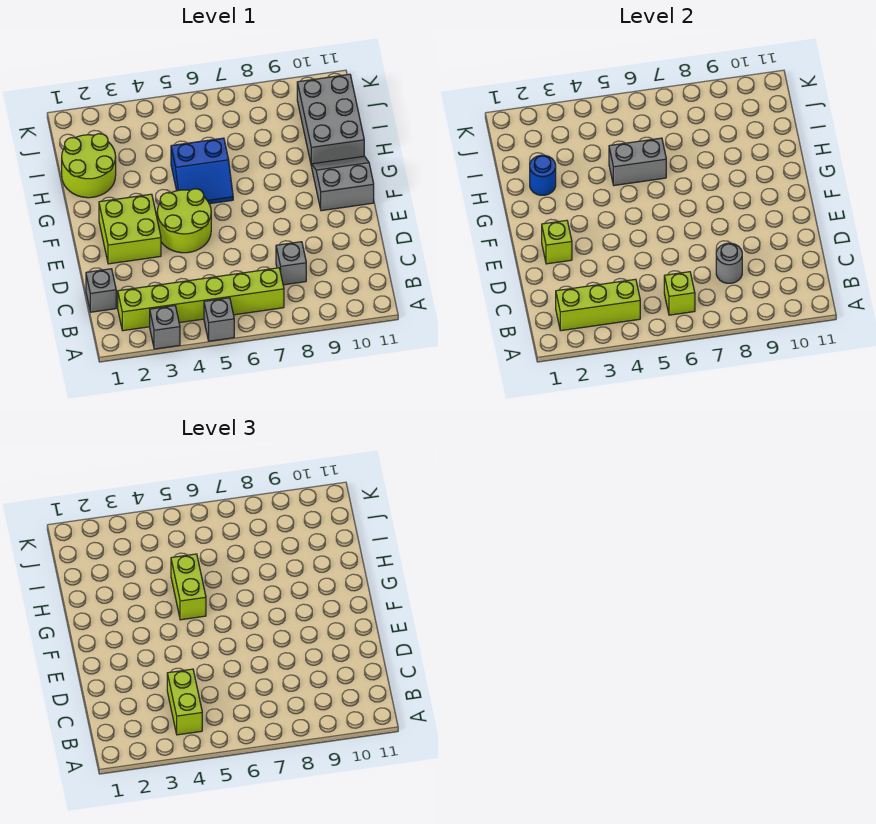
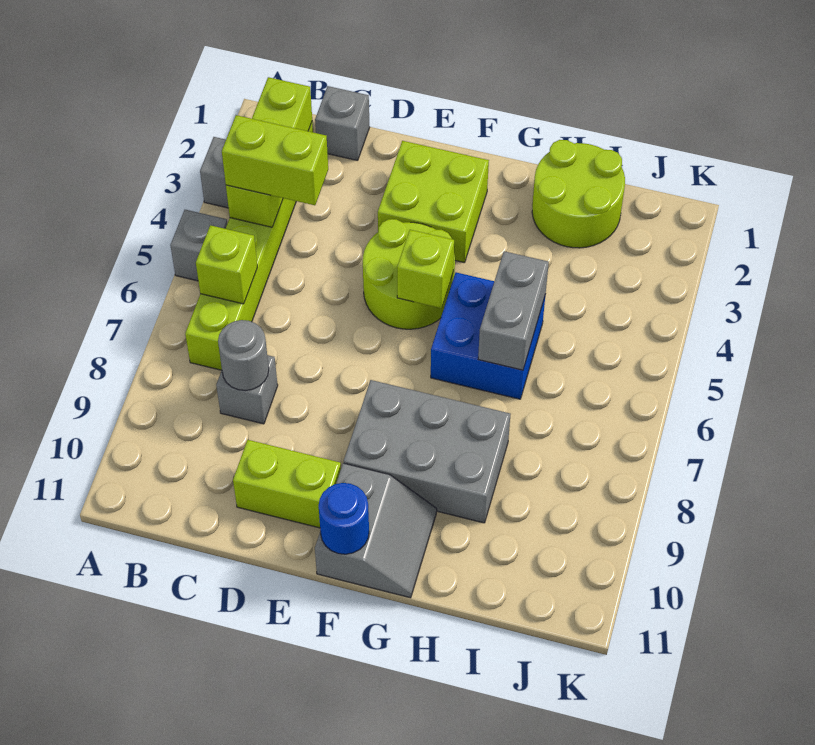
lime 1x1 brick [542,220,572,264] -> lime 1x1 brick moved to [397,230,454,308]
blue 2x2 slope [171,138,233,204] -> blue 2x2 brick [431,272,546,399]
lime 1x2 brick [171,554,206,620] -> lime 1x2 brick moved to [233,440,341,528]
blue 1x1 round brick [530,155,556,195] -> blue 1x1 round brick moved to [319,483,369,554]
grey 2x3 brick [297,74,364,166] -> grey 2x3 brick moved to [344,380,510,523]

